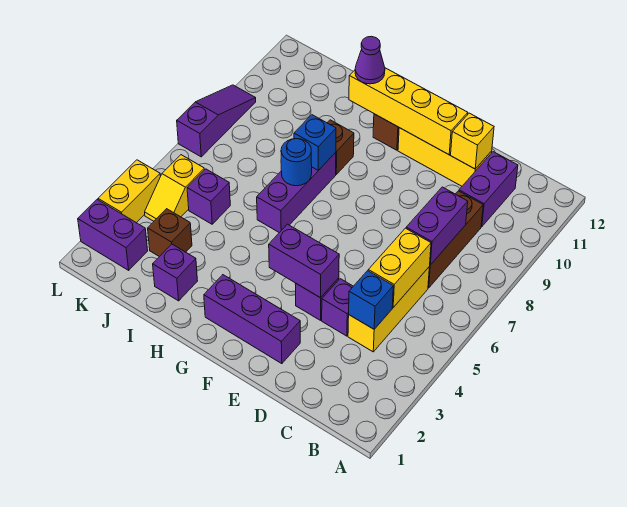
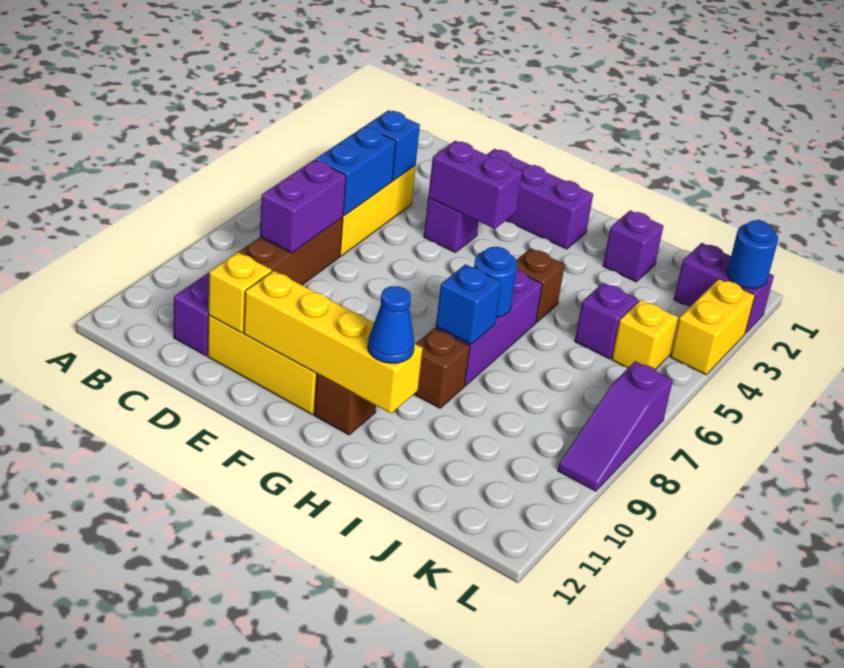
yellow 1x2 brick [368,228,431,307] -> blue 1x2 brick [315,126,396,215]
purple 1x1 brick [322,279,353,336] -> none
purple 1x1 cone [355,36,385,84] -> blue 1x1 cone [368,286,415,363]
brown 1x1 brick [148,209,192,257] -> brown 1x1 brick moved to [516,248,565,323]
none -> blue 1x1 round brick [727,220,778,288]

